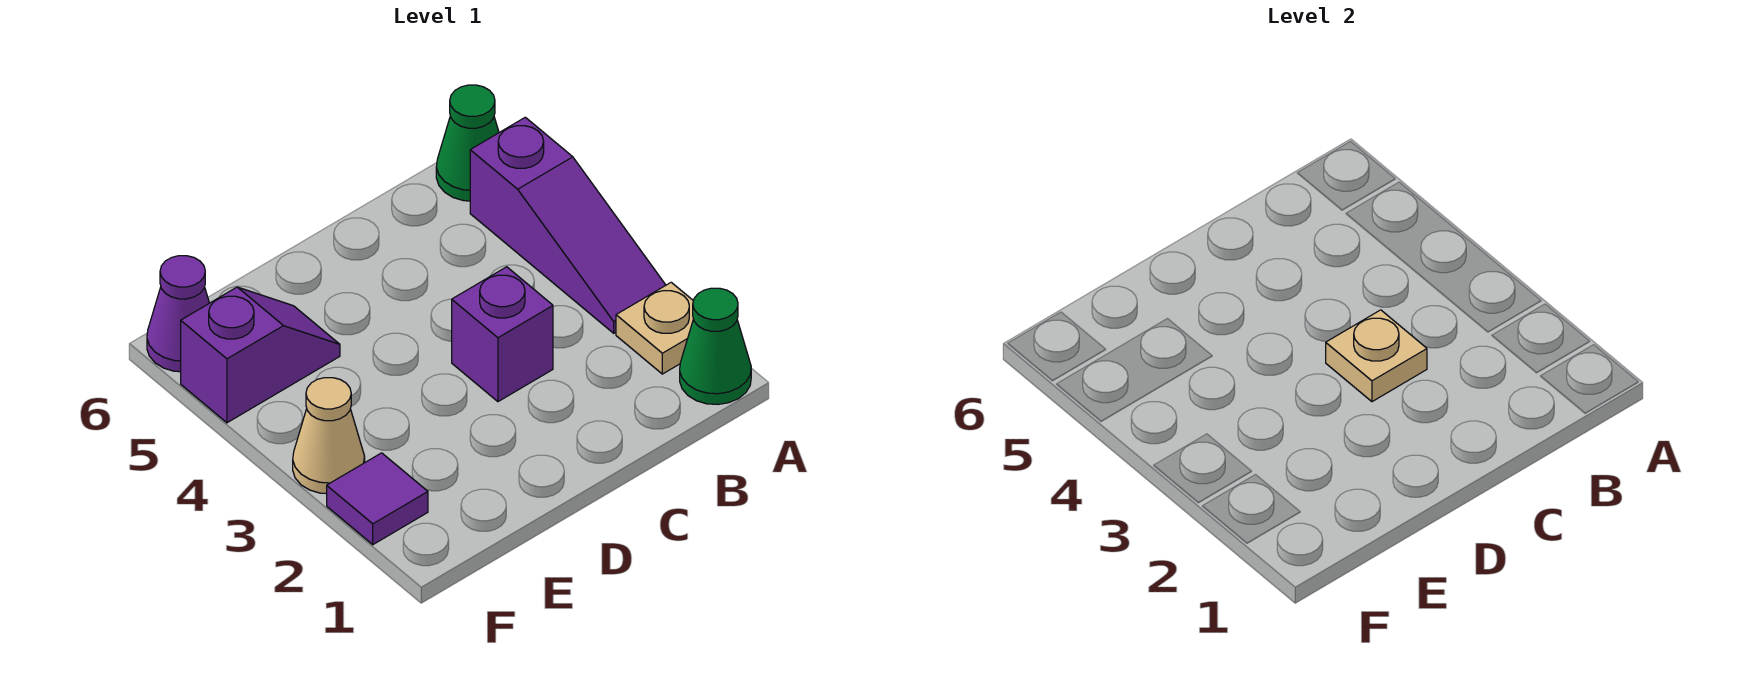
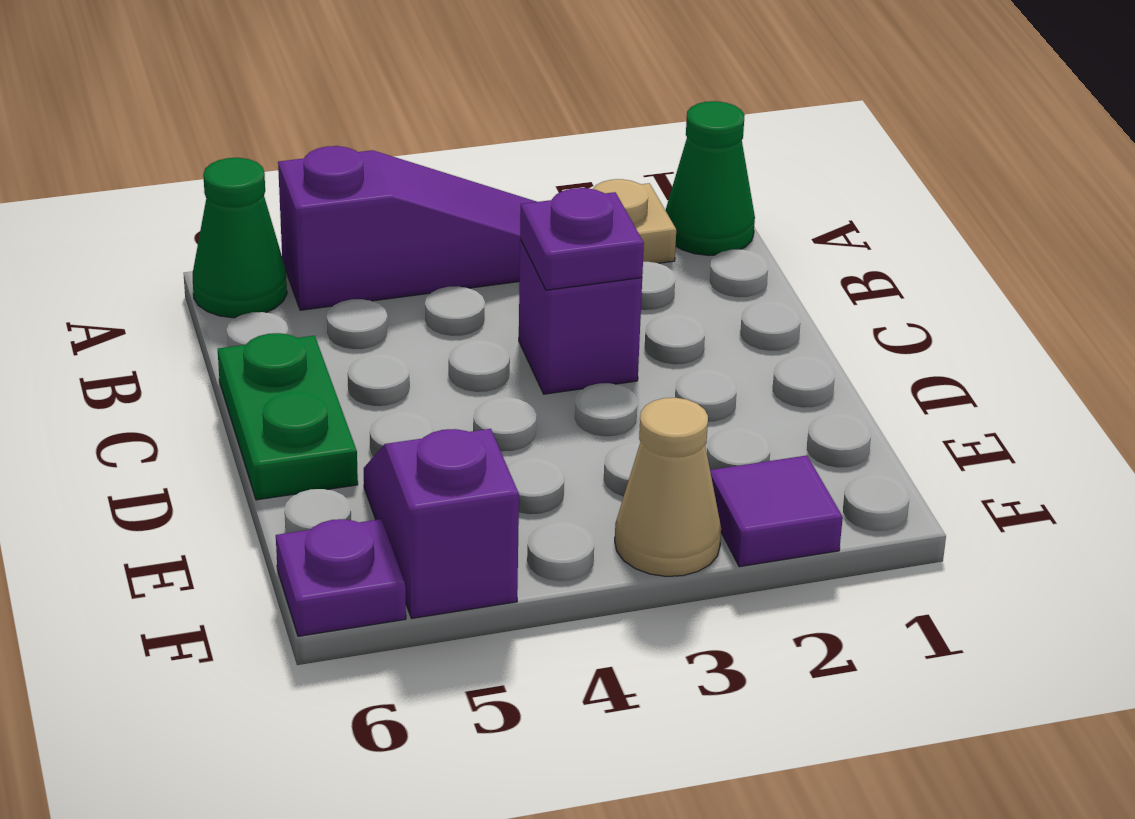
tan 1x1 plate [1326,310,1427,402] -> purple 1x1 plate [520,188,644,290]
none -> green 1x2 plate [218,333,358,500]
purple 1x1 cone [147,256,209,372] -> purple 1x1 plate [276,519,406,636]

